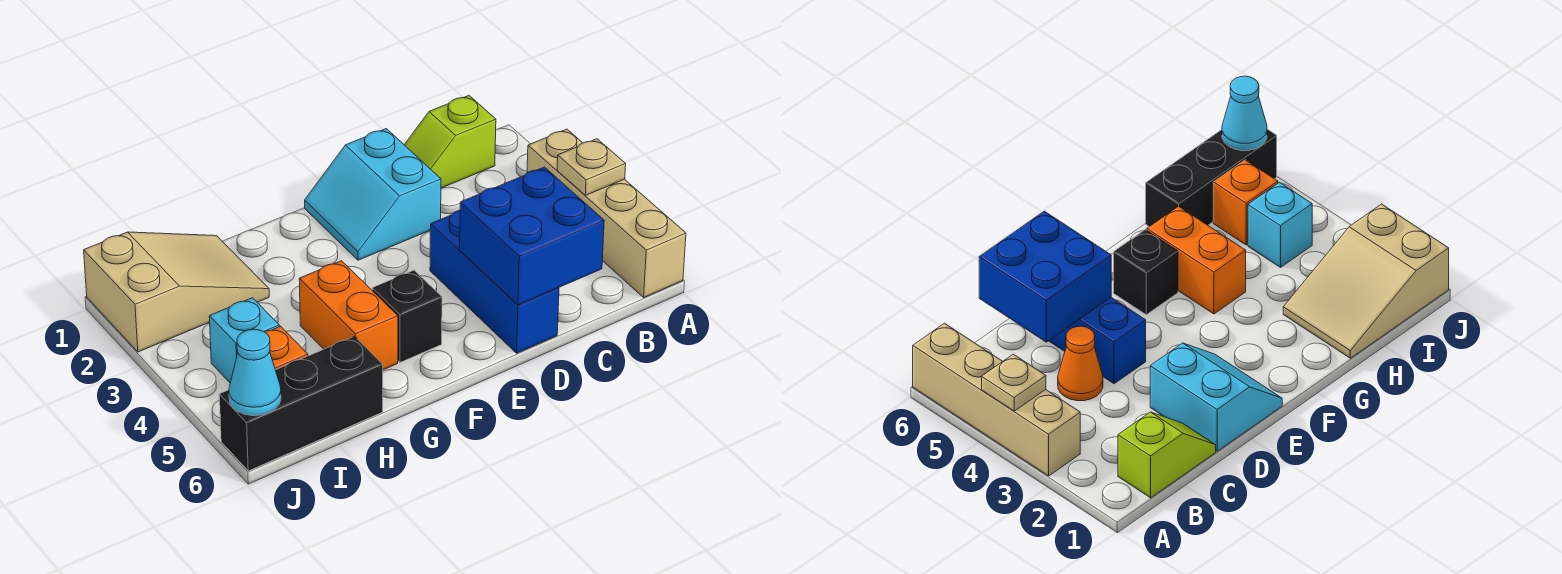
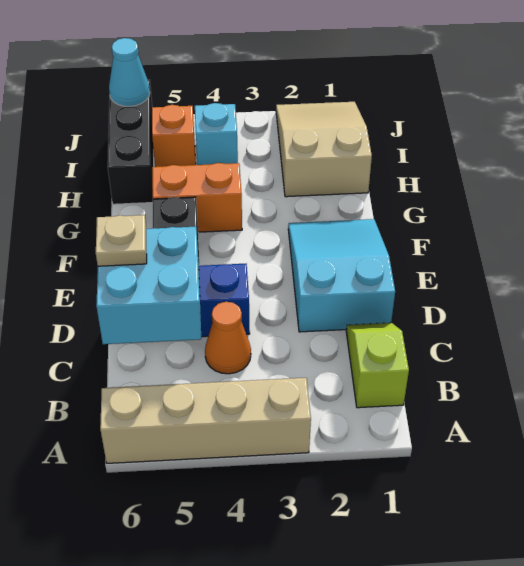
tan 1x1 plate [557,139,626,195] -> tan 1x1 plate moved to [96,215,147,266]
blue 2x2 brick [460,167,604,305] -> cyan 2x2 brick [96,227,201,344]
cyan 2x2 slope [305,129,441,260] -> cyan 2x3 slope [288,219,395,332]
tan 2x3 slope [84,232,269,352] -> tan 2x3 slope turned to [276,102,372,197]

